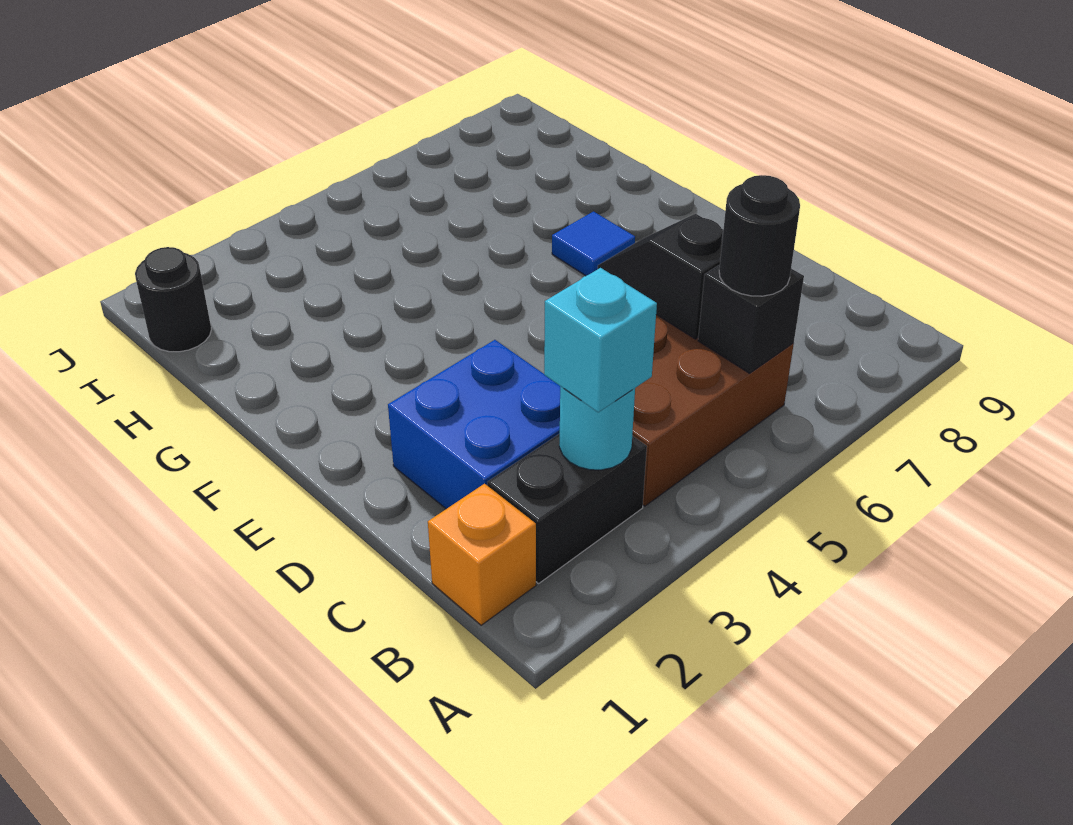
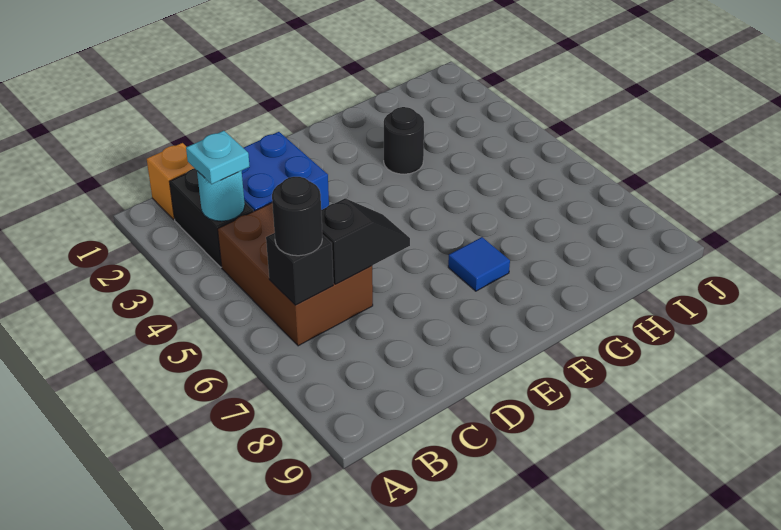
cyan 1x1 brick [544,268,657,412] -> cyan 1x1 plate [186,131,250,184]
black 1x1 round brick [135,247,211,352] -> black 1x1 round brick moved to [384,107,424,174]

